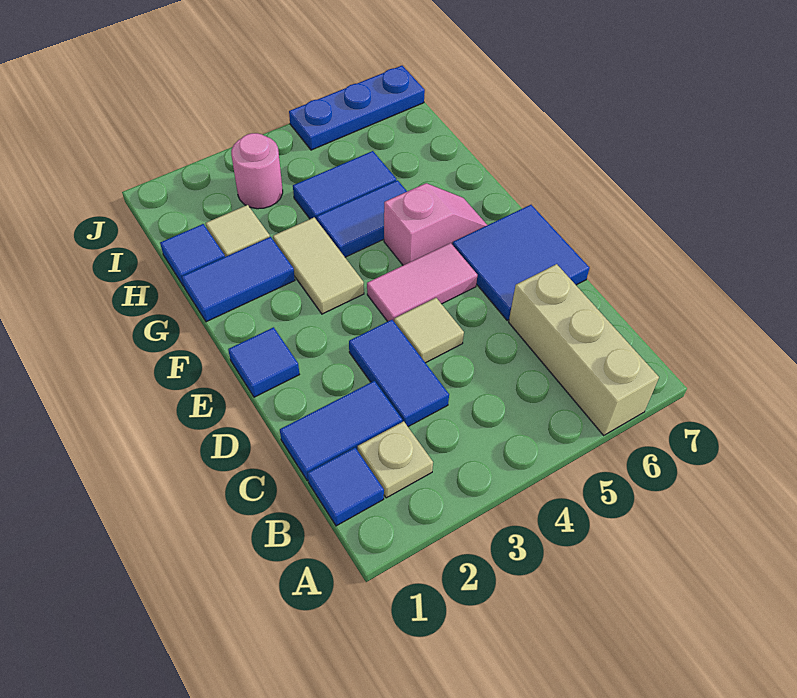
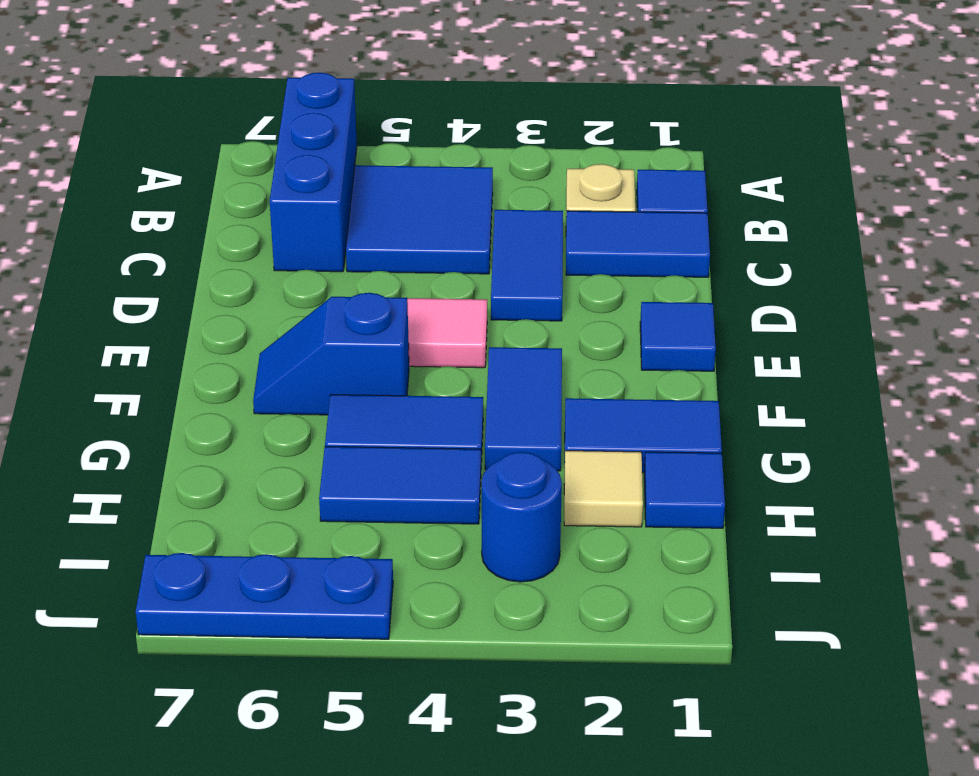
tan 1x3 brick [509,264,659,436] -> blue 1x3 brick [270,73,357,272]
tan 1x1 tile [394,298,464,363] -> none
blue 2x2 tile [452,205,590,321] -> blue 2x2 tile moved to [346,165,493,274]
tan 1x2 tile [273,218,364,314] -> blue 1x2 tile [485,347,562,471]
pink 1x2 slope [384,183,487,265] -> blue 1x2 slope [253,293,409,415]
pink 1x1 round brick [231,133,283,209] -> blue 1x1 round brick [482,452,562,582]

